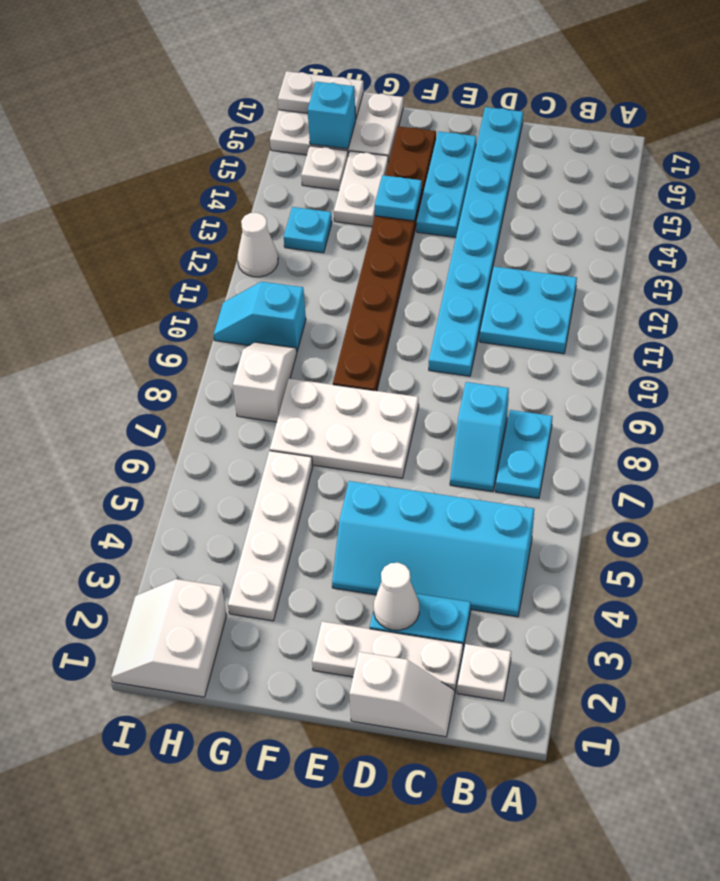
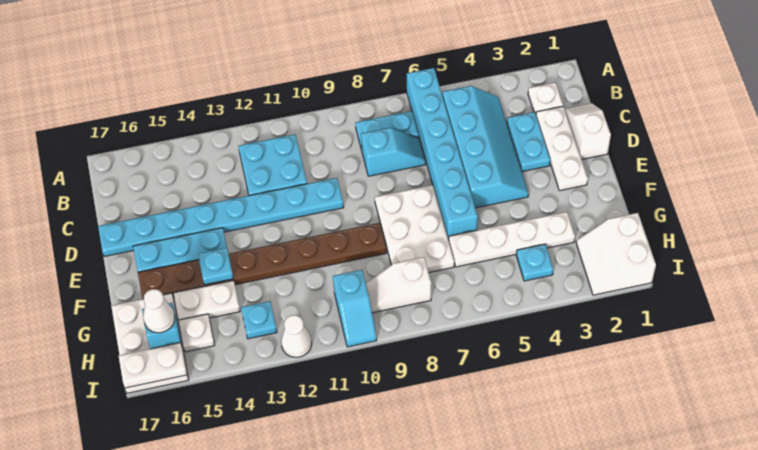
none -> cyan 1x6 brick [407,68,478,240]
white 1x1 cone [374,563,419,630] -> white 1x1 cone moved to [143,289,175,333]
white 2x2 slope [111,579,227,697] -> white 2x2 slope turned to [576,213,656,295]
none -> cyan 1x1 plate [516,244,553,281]
white 1x2 plate [278,71,364,118] -> white 1x2 plate turned to [119,343,187,388]

